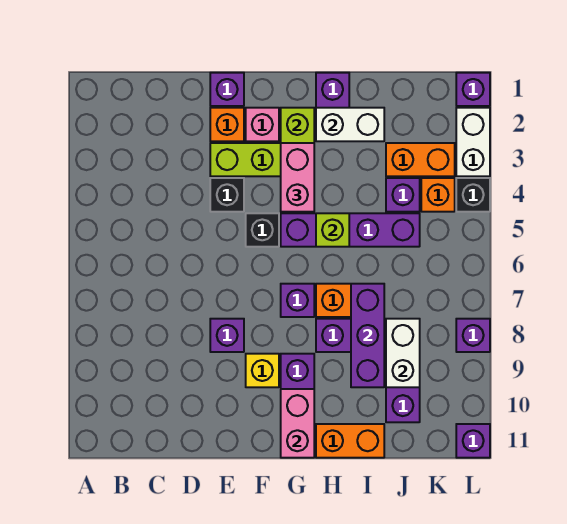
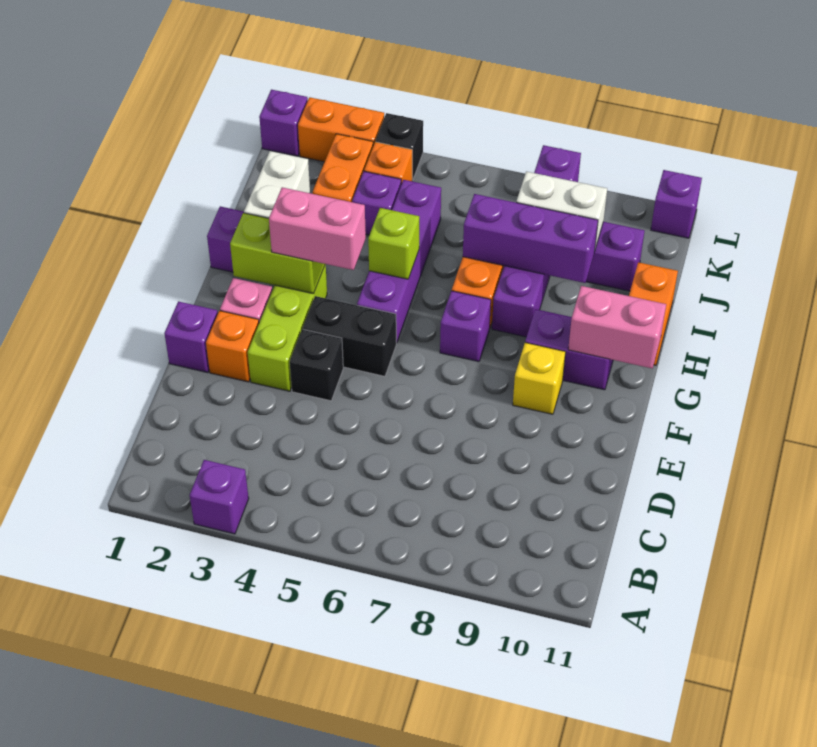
purple 1x1 brick [210,319,244,352] -> purple 1x1 brick moved to [190,460,249,534]
black 1x1 brick [246,213,279,247] -> black 1x2 brick [303,296,396,376]
white 1x2 brick [456,108,490,176] -> orange 1x2 brick [298,97,384,162]

